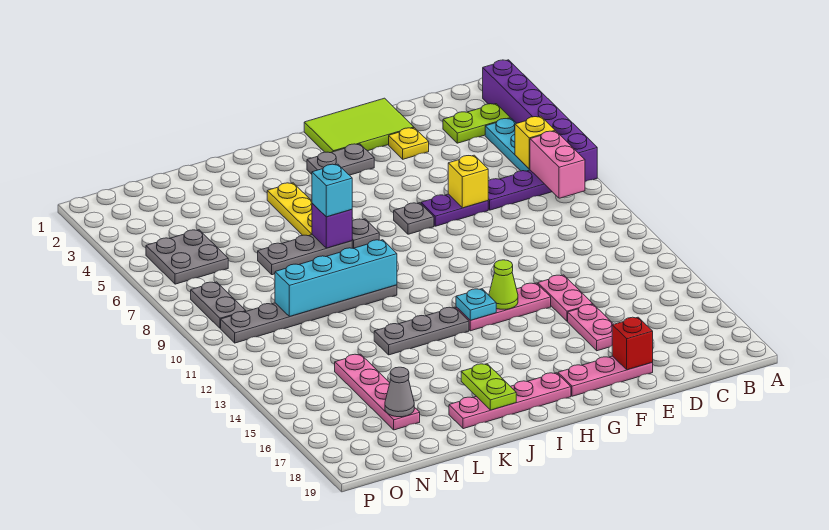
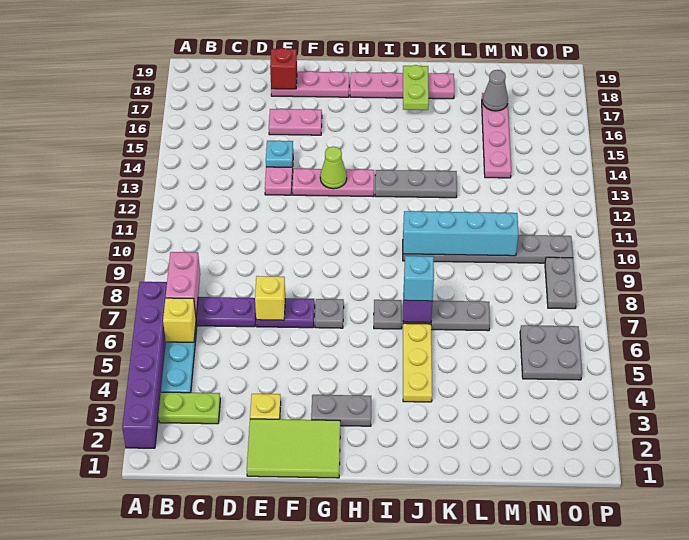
pink 1x2 plate [568,304,614,351] -> pink 1x2 plate turned to [269,109,322,135]
cyan 1x1 plate [456,289,496,320] -> cyan 1x1 plate moved to [266,140,293,167]

